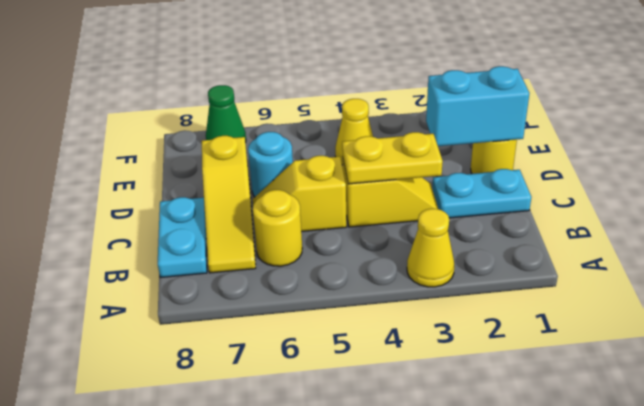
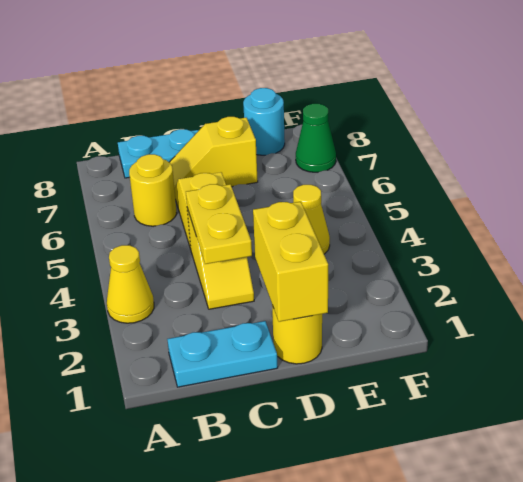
yellow 1x3 slope [202,136,256,273] -> yellow 1x2 slope [169,117,258,188]
cyan 1x2 plate [432,169,531,218] -> cyan 1x2 plate turned to [167,321,278,387]
cyan 1x2 brick [426,66,530,146] -> yellow 1x2 brick [253,202,328,322]
cyan 1x1 round brick [248,132,293,197] -> cyan 1x1 round brick moved to [243,88,285,155]

